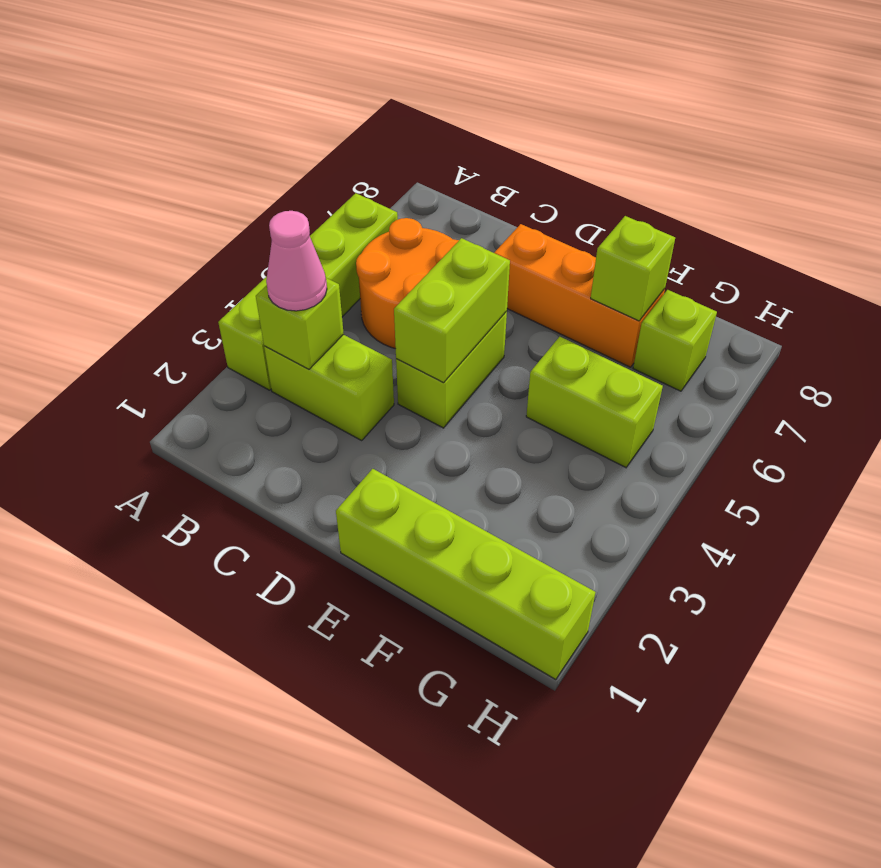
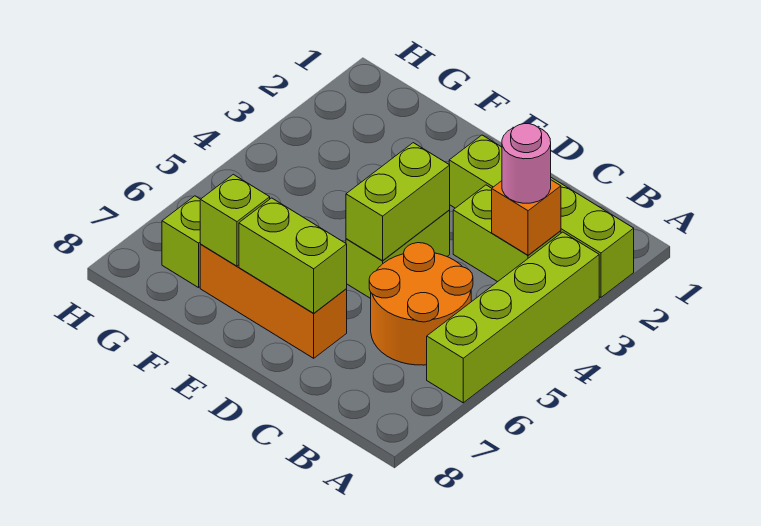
lime 1x1 brick [256,278,344,369] -> orange 1x1 brick [492,180,561,255]
pink 1x1 cone [266,211,327,311] -> pink 1x1 round brick [502,124,551,203]
lime 1x4 brick [336,469,595,680] -> lime 1x4 brick moved to [449,135,634,297]
lime 1x2 brick [526,337,663,467] -> lime 1x2 brick moved to [239,198,347,313]

